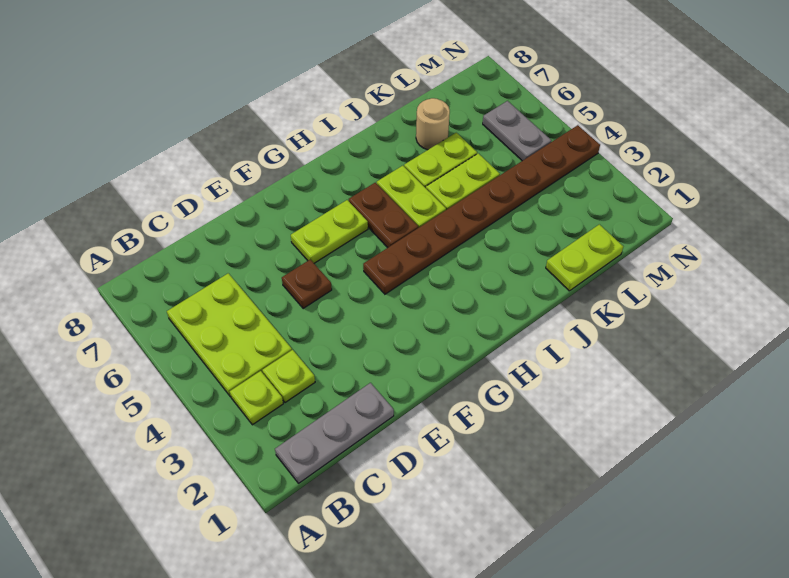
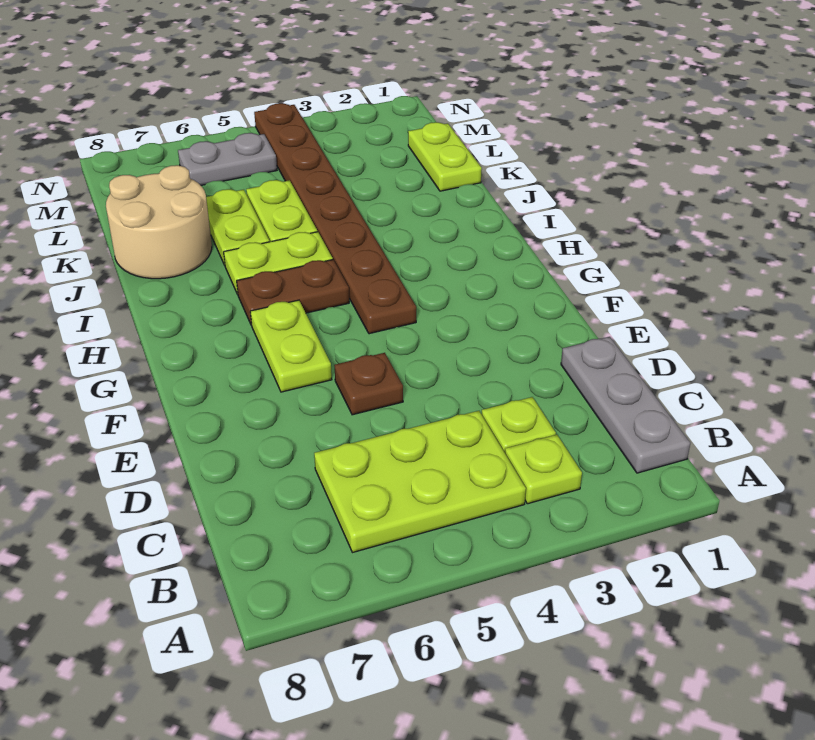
tan 1x1 round brick [416,98,450,150] -> tan 2x2 round brick [106,165,212,279]

